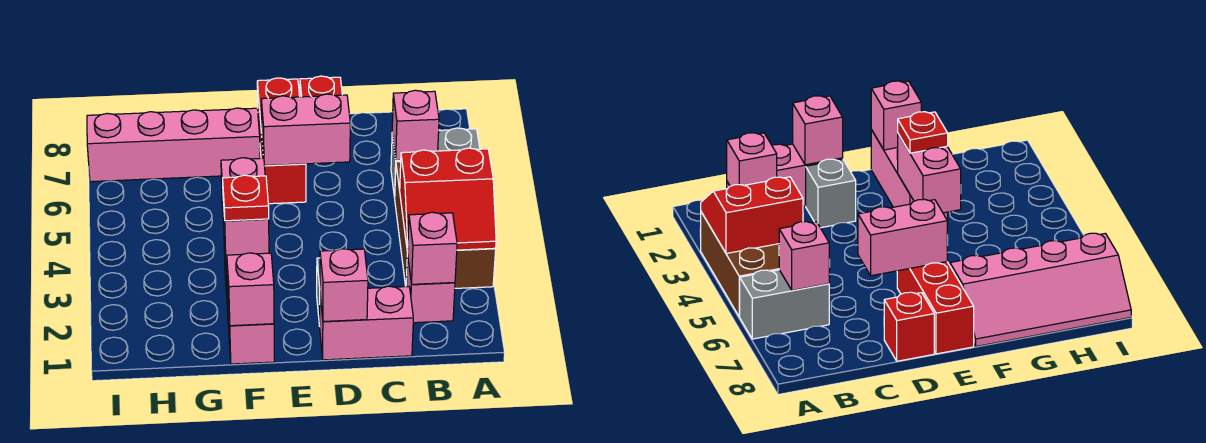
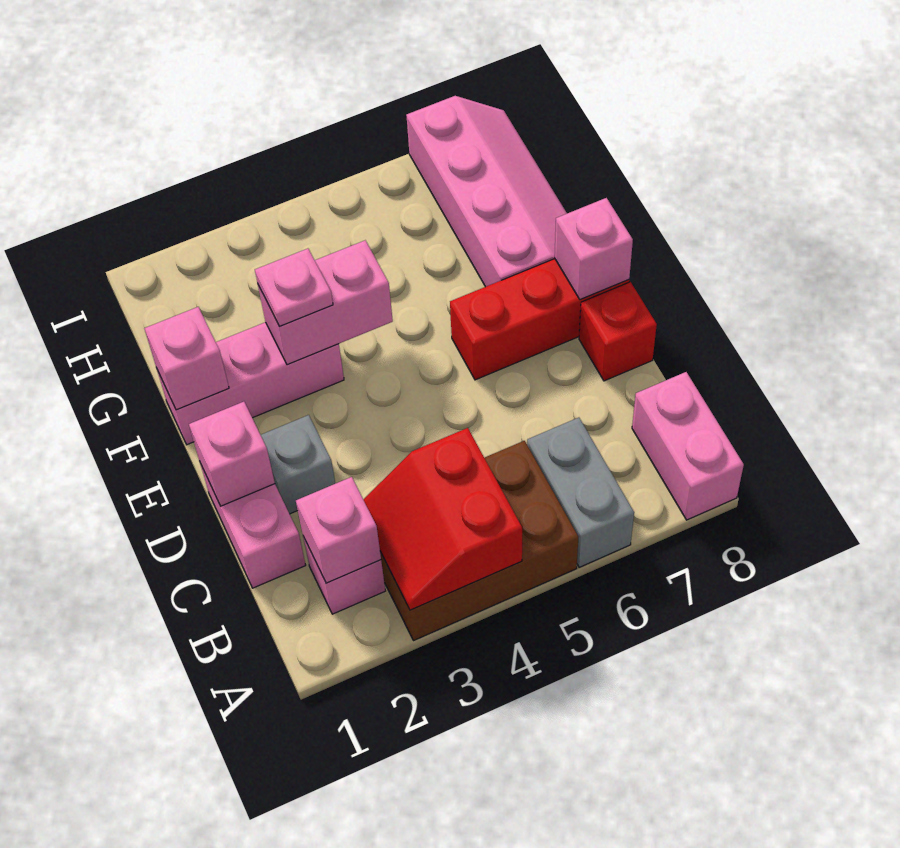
pink 1x1 brick [392,90,439,160] -> pink 1x1 brick moved to [555,198,633,300]
pink 1x2 brick [261,94,350,166] -> pink 1x2 brick moved to [632,372,744,520]
red 1x1 plate [223,175,269,221] -> pink 1x1 plate [255,249,333,326]

